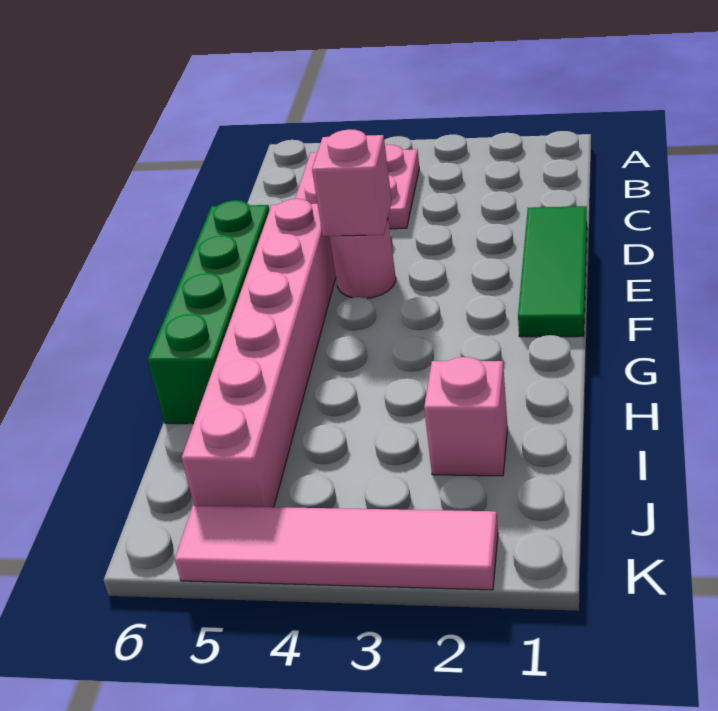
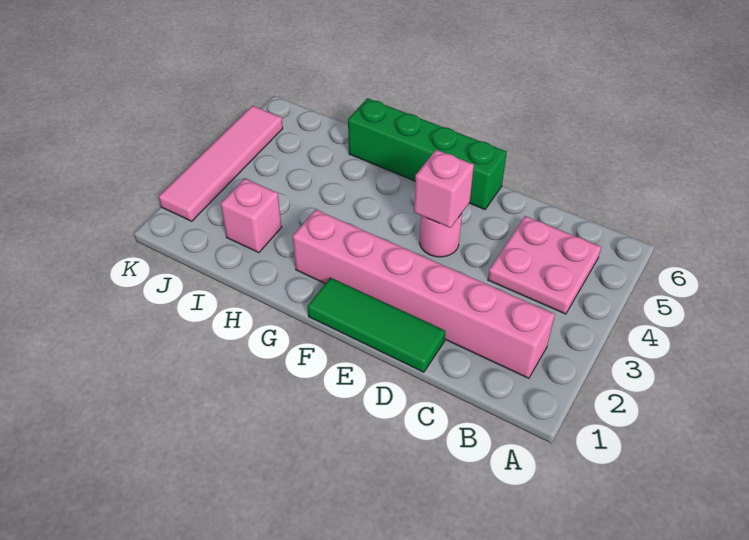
pink 1x6 brick [181,199,336,507] -> pink 1x6 brick moved to [292,210,555,378]

